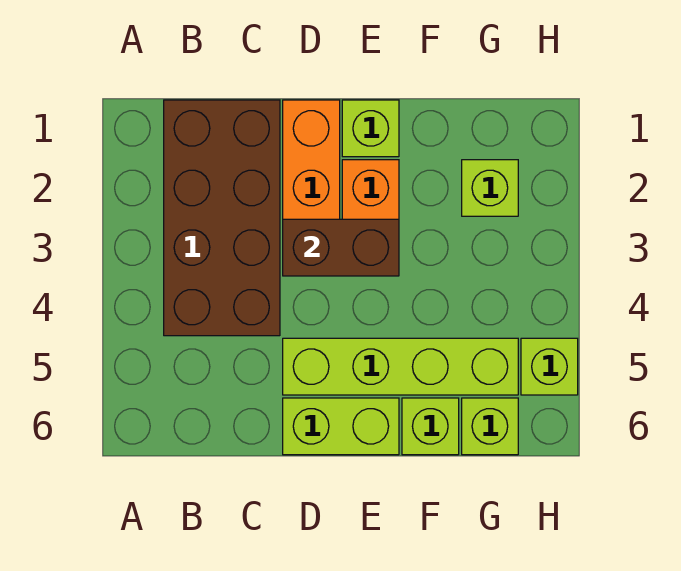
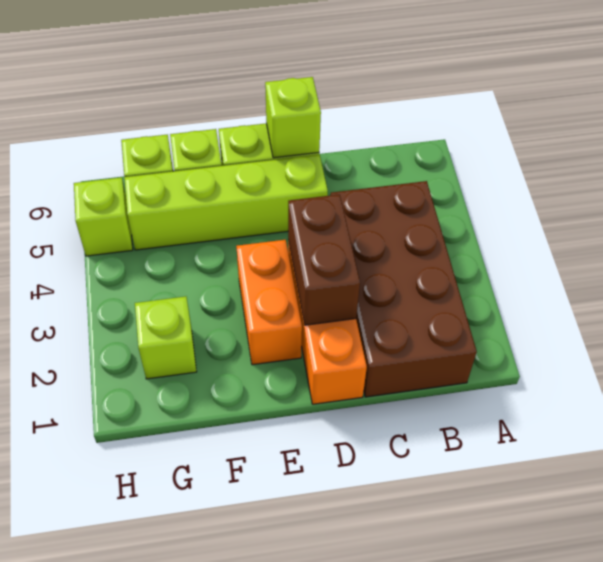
brown 1x2 brick [283,219,399,276] -> brown 1x2 brick turned to [288,194,360,325]
lime 1x1 brick [342,100,399,157] -> lime 1x1 brick moved to [265,77,321,158]

